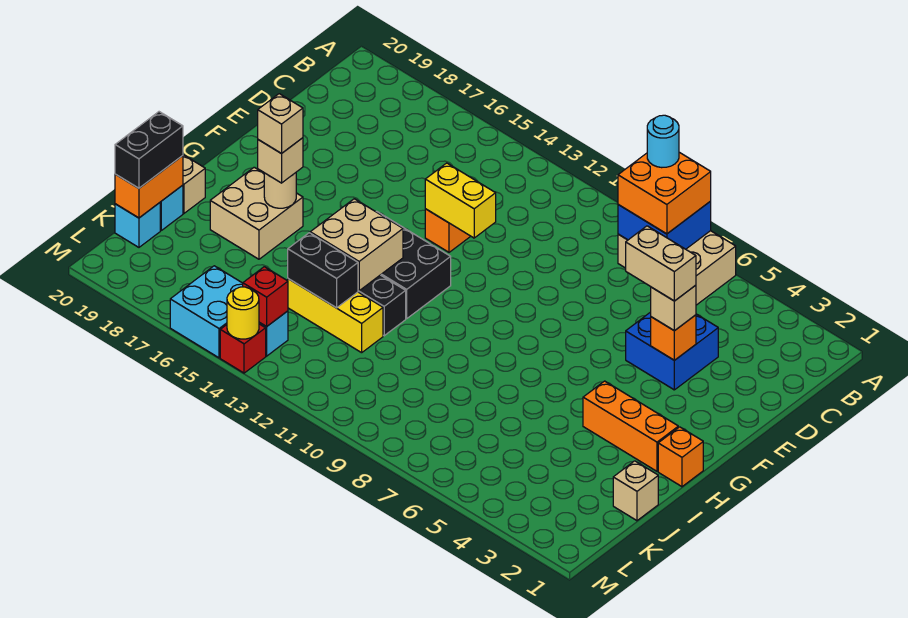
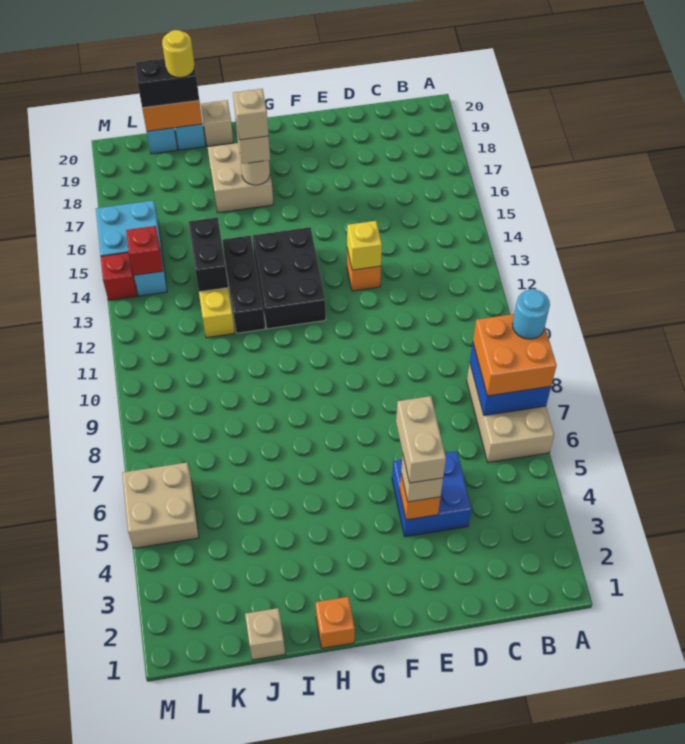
yellow 1x2 brick [425,163,496,238] -> yellow 1x1 brick [347,221,382,270]
orange 1x3 brick [583,381,678,471] -> none
tan 2x2 brick [310,199,403,291] -> tan 2x2 brick moved to [122,463,199,548]
yellow 1x1 round brick [227,287,259,339] -> yellow 1x1 round brick moved to [162,30,195,77]

